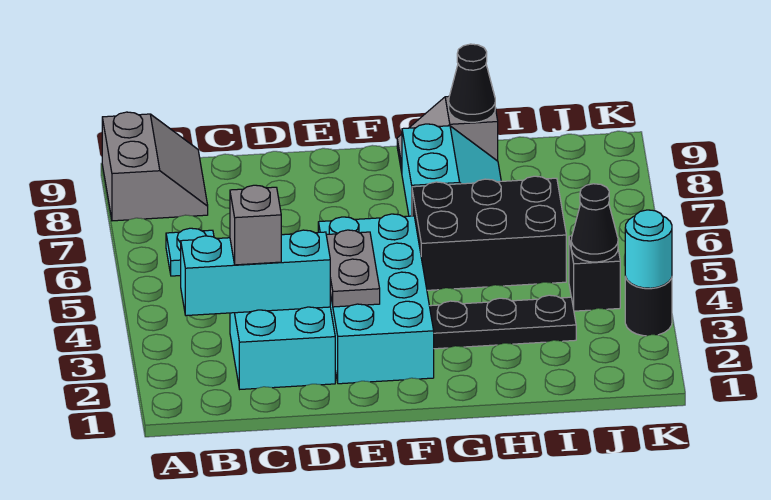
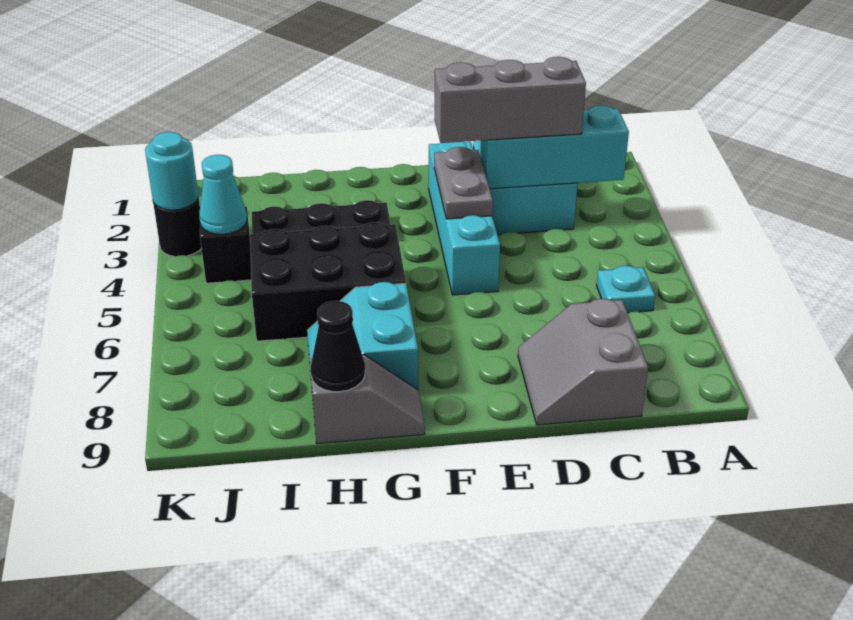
grey 2x2 slope [102,112,208,221] -> grey 2x2 slope moved to [518,299,648,425]
grey 1x1 brick [230,185,282,265] -> grey 1x3 brick [435,57,586,143]
cyan 2x4 brick [318,214,434,384] -> cyan 1x4 brick [429,142,500,295]
black 1x1 cone [571,184,618,262] -> cyan 1x1 cone [199,155,247,234]

